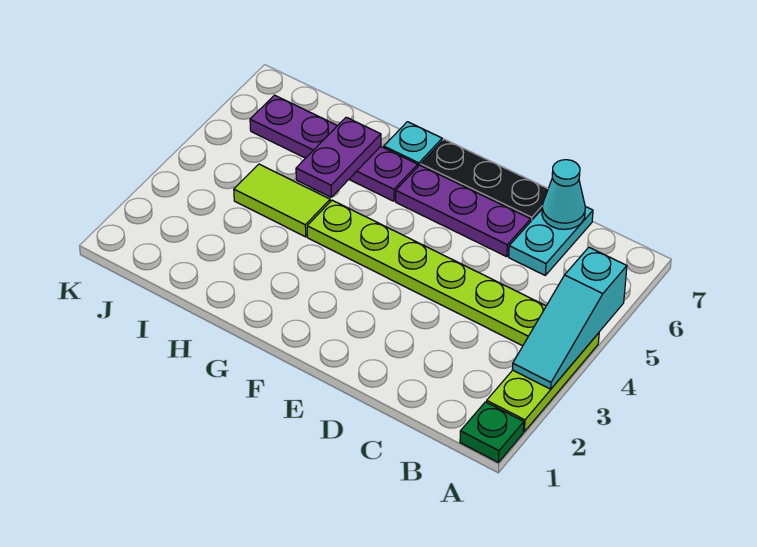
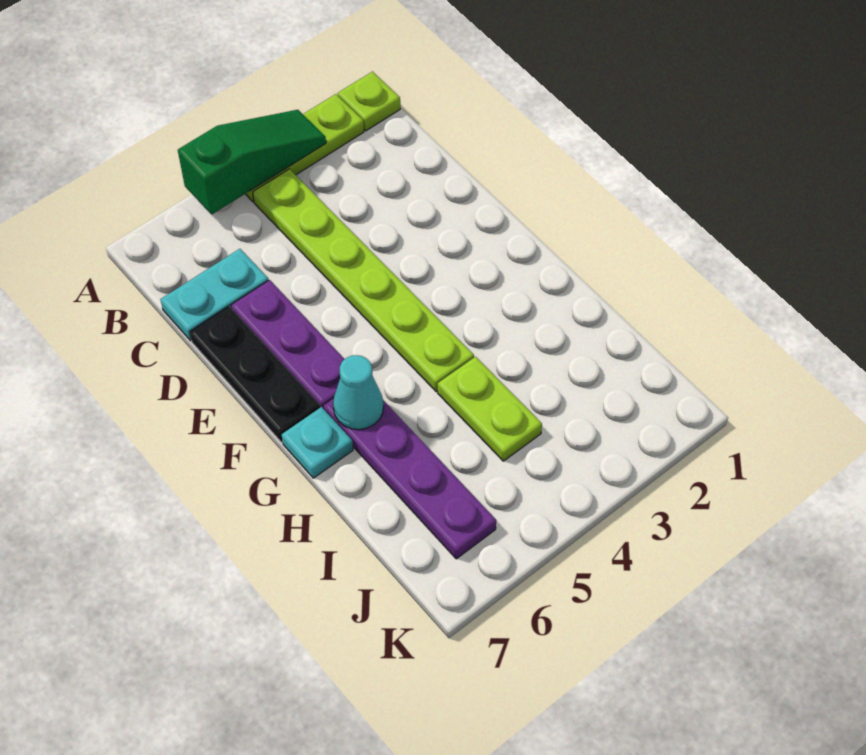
green 1x1 plate [460,402,524,463] -> lime 1x1 plate [338,72,400,131]
cyan 1x3 slope [512,247,627,389] -> green 1x3 slope [178,110,326,214]
cyan 1x1 cone [542,160,585,229] -> cyan 1x1 cone moved to [333,355,384,430]
lime 1x2 tile [234,164,330,237] -> lime 1x2 plate [438,357,542,461]
purple 1x2 plate [296,117,381,197] -> none

